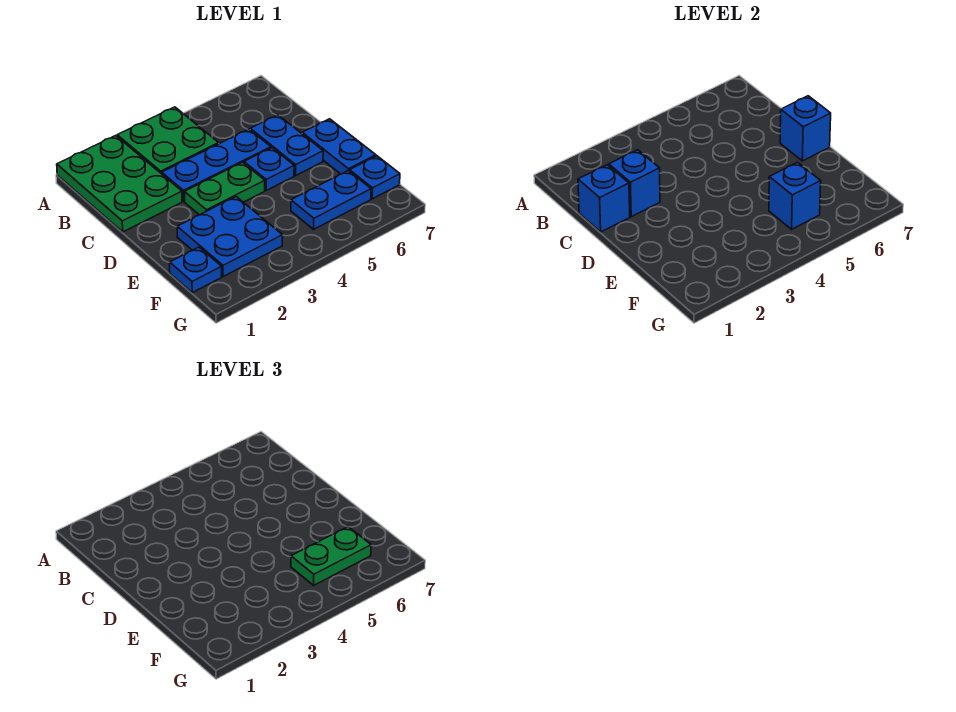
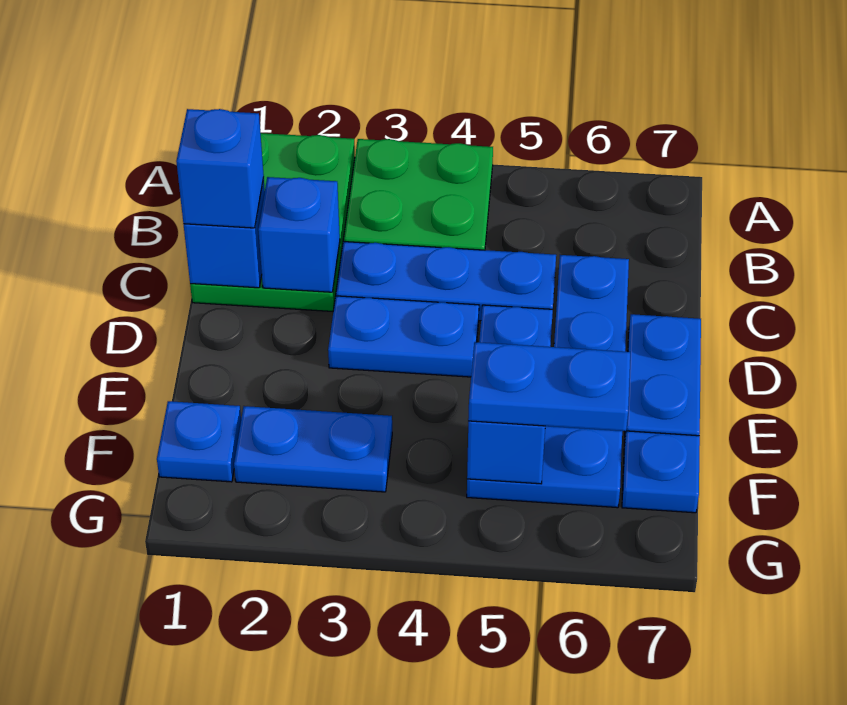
green 1x2 plate [185,162,265,215] -> blue 1x2 plate [328,296,479,377]
blue 1x1 brick [780,96,831,161] -> blue 1x1 brick moved to [176,109,264,228]
blue 2x2 plate [177,197,283,277] -> blue 1x2 plate [234,406,392,492]
green 1x2 plate [291,527,371,585] -> blue 1x2 plate [468,342,630,431]

